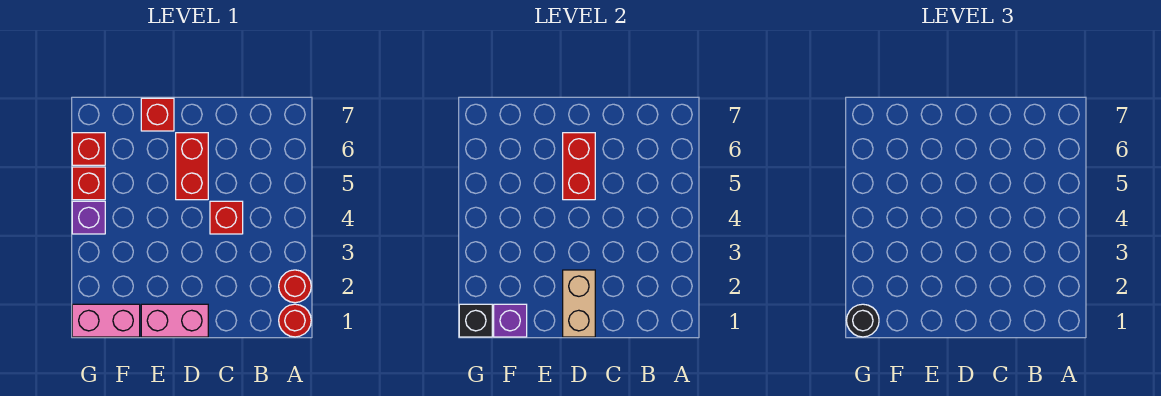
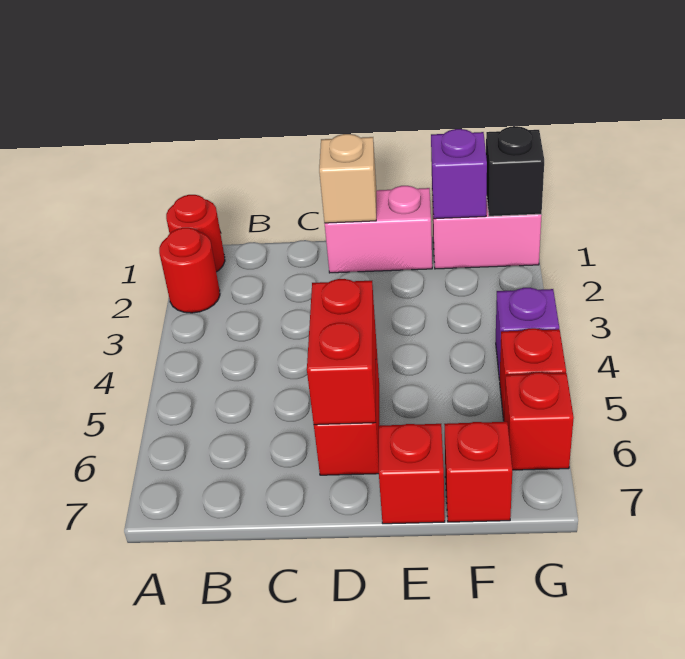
red 1x1 brick [210,201,243,234] -> red 1x1 brick moved to [444,422,512,522]
tan 1x2 brick [563,270,595,337] -> tan 1x1 brick [319,134,376,223]
black 1x1 round brick [847,304,879,337] -> none

